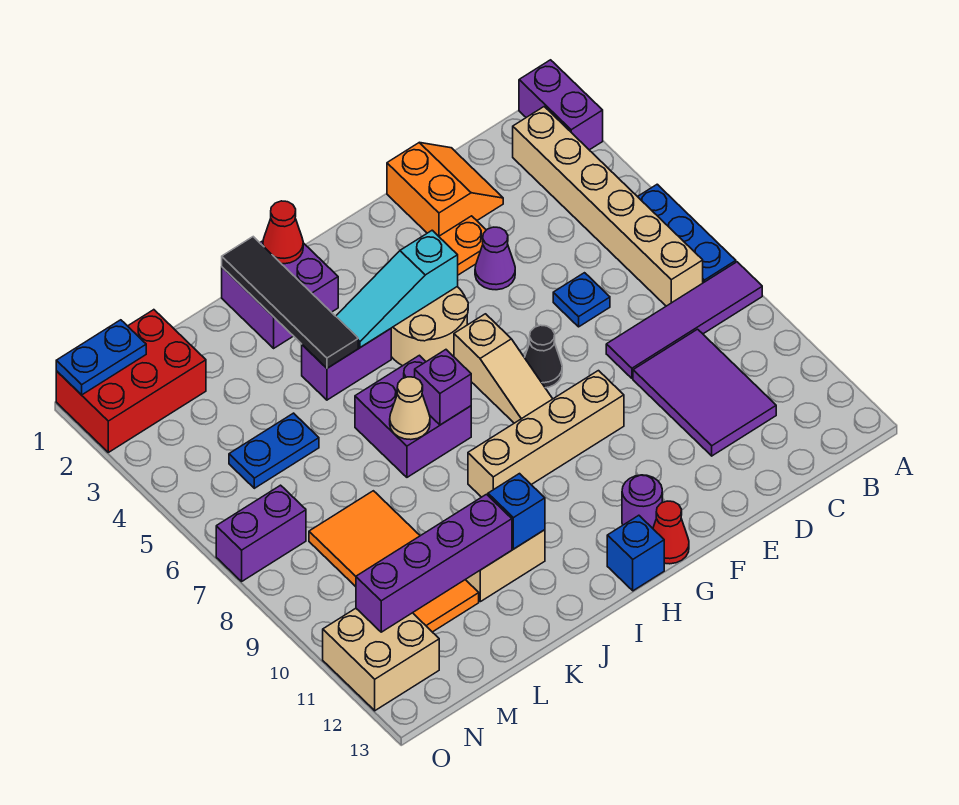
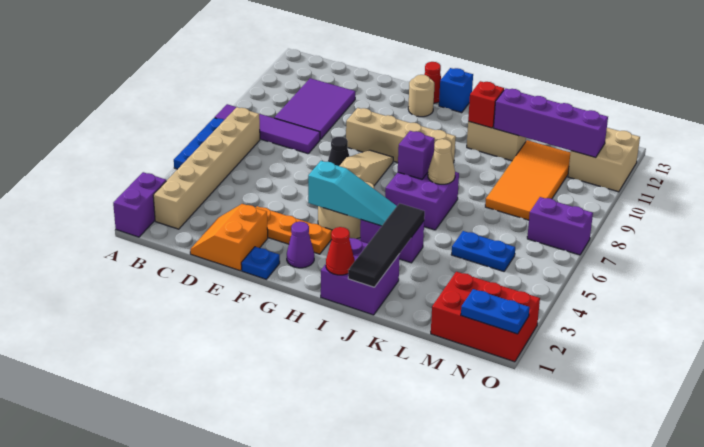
blue 1x1 plate [553,273,610,327] -> blue 1x1 plate moved to [241,247,280,279]
purple 1x1 cone [475,227,515,290] -> purple 1x1 cone moved to [287,222,314,268]
purple 1x1 round brick [622,475,662,528] -> tan 1x1 round brick [408,75,434,117]
blue 1x1 brick [488,474,545,549] -> red 1x1 brick [468,81,504,128]

